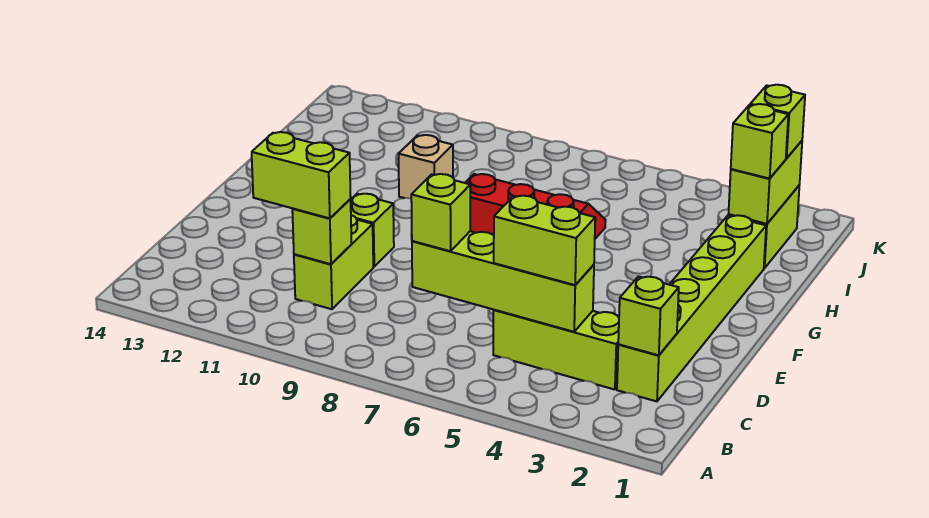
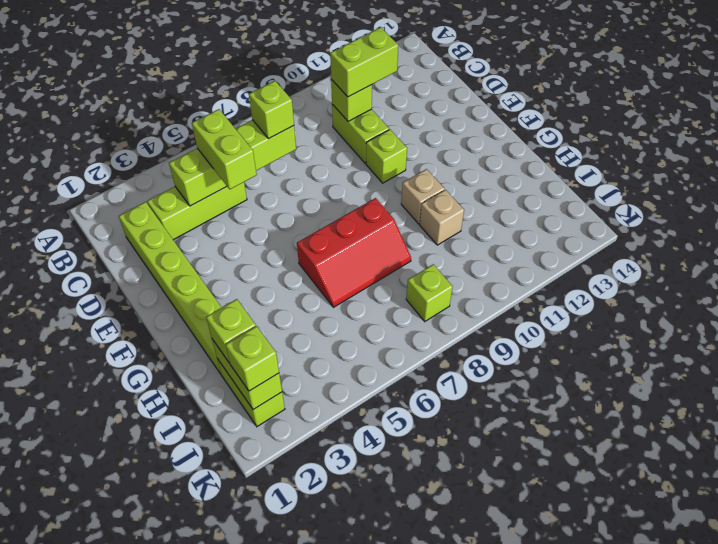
lime 1x1 brick [618,276,679,355] -> lime 1x1 brick moved to [406,264,452,321]
lime 1x2 brick [494,196,595,285] -> lime 1x2 brick turned to [192,109,257,189]
none -> tan 1x1 brick [401,169,445,224]

